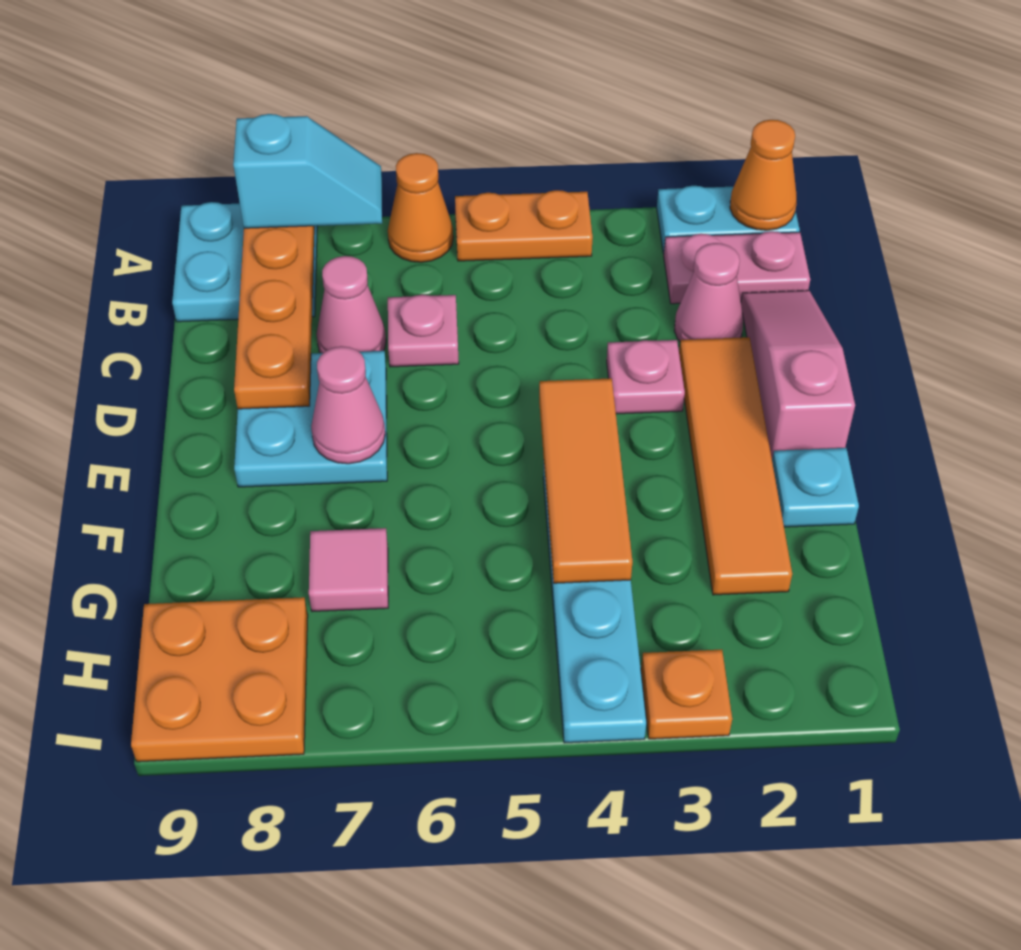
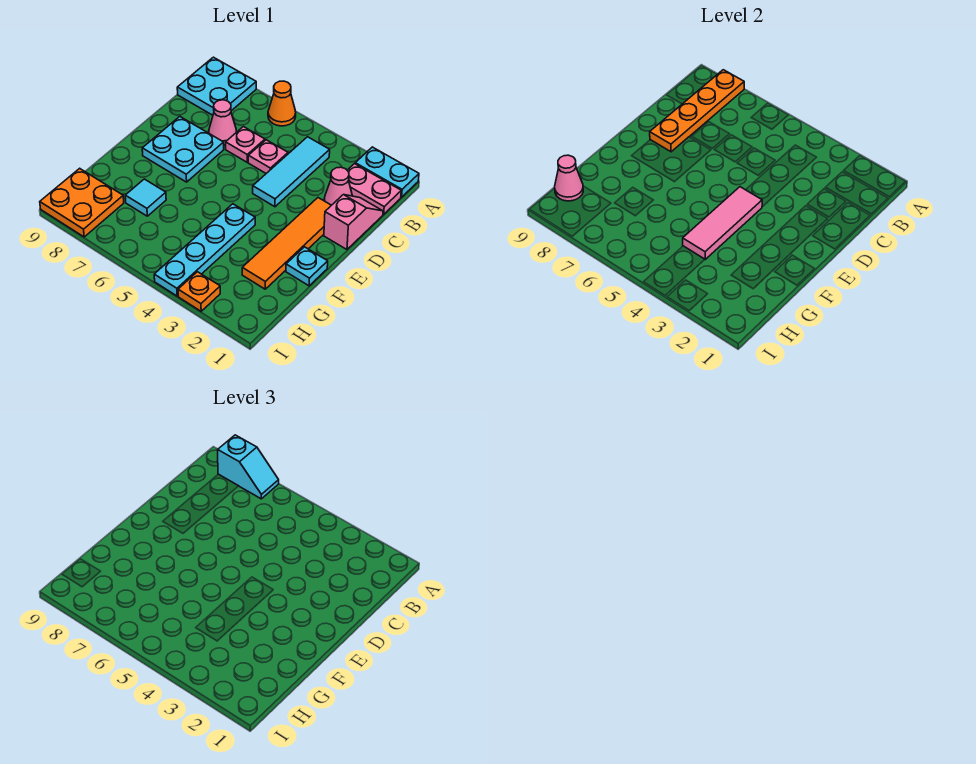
orange 1x1 cone [730,120,797,230] -> none
orange 1x2 plate [455,190,593,261] -> none
none -> cyan 1x3 tile [253,137,330,207]
pink 1x3 slope [741,290,855,458] -> pink 1x2 slope [324,195,383,250]
pink 1x1 plate [607,340,685,414] -> pink 1x1 plate moved to [248,140,288,173]
orange 1x3 tile [539,378,633,583] -> pink 1x3 tile [683,187,762,259]
pink 1x1 cone [311,346,385,464] -> pink 1x1 cone moved to [555,155,583,201]
pink 1x1 tile [309,528,388,612] -> cyan 1x1 tile [125,179,166,216]

